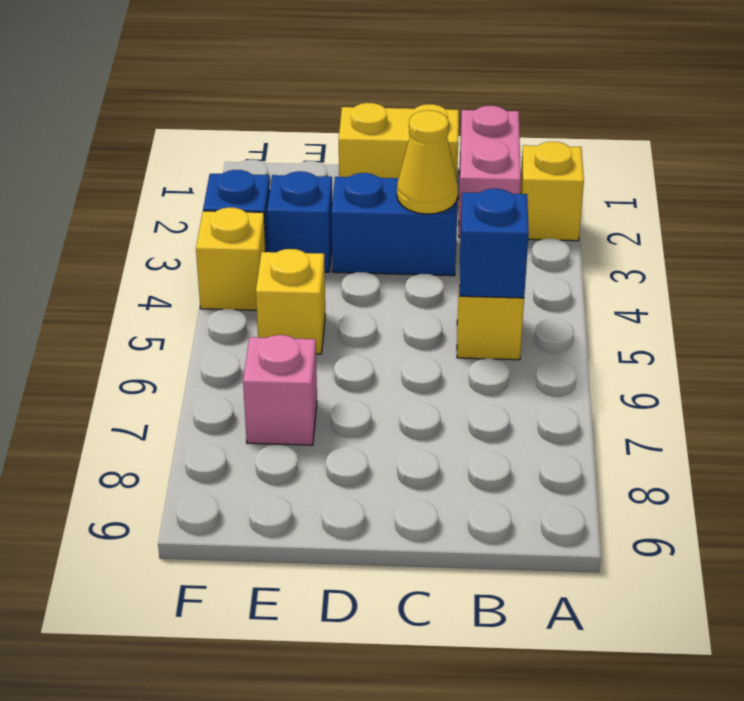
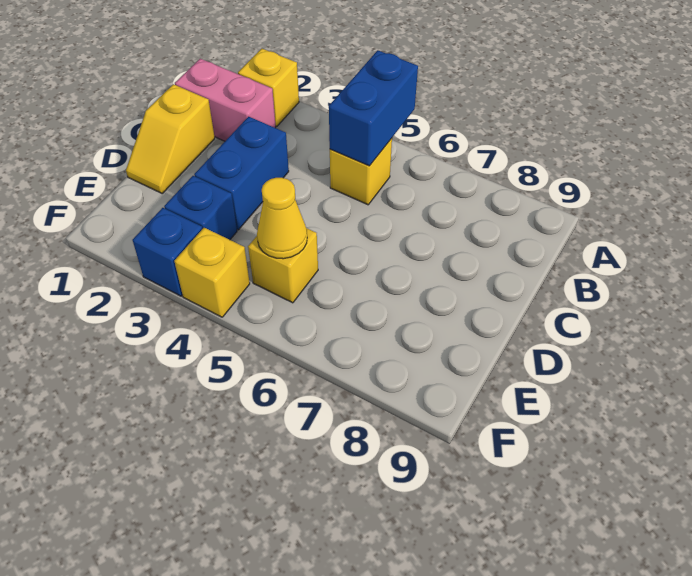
blue 1x1 brick [459,189,529,298] -> blue 1x2 brick [329,50,418,166]
yellow 1x2 brick [339,103,459,180] -> yellow 1x2 slope [126,84,215,193]
yellow 1x1 cone [397,110,458,214] -> yellow 1x1 cone moved to [257,178,307,259]
pink 1x1 brick [243,335,317,445] -> none

